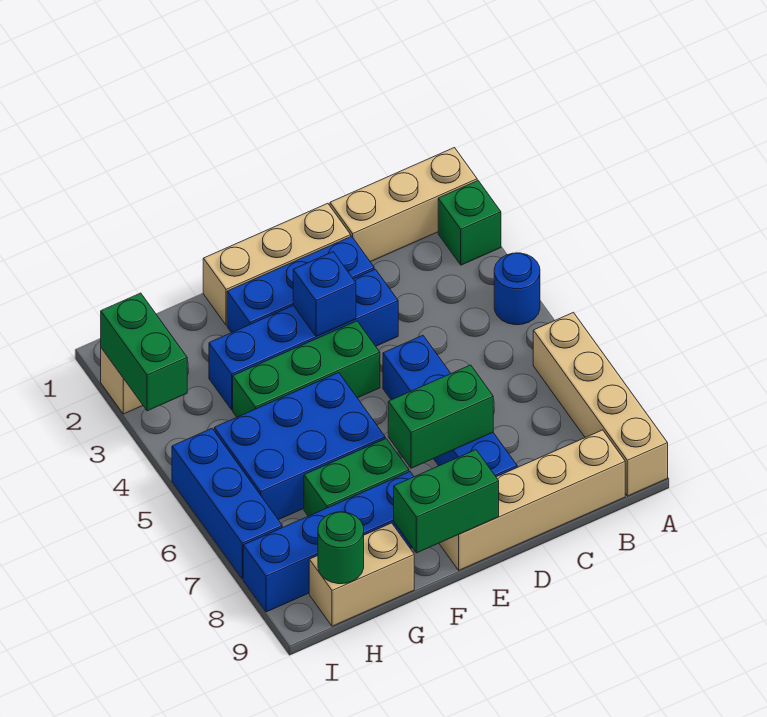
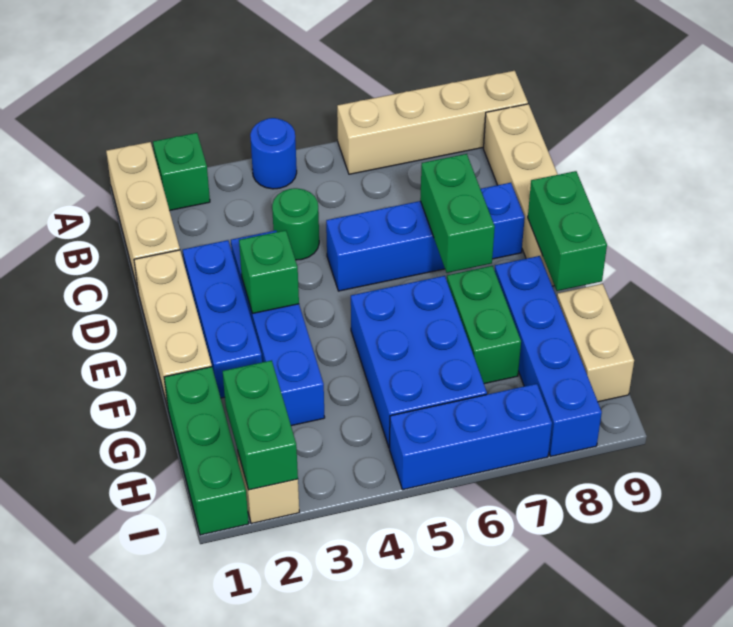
blue 1x1 brick [293,252,356,336] -> green 1x1 brick [239,230,299,314]
green 1x3 brick [233,321,380,417] -> green 1x3 brick moved to [164,367,249,535]
green 1x1 round brick [318,512,364,584] -> green 1x1 round brick moved to [272,188,319,260]
green 1x2 brick [101,293,187,411] -> green 1x2 brick turned to [223,360,298,490]

